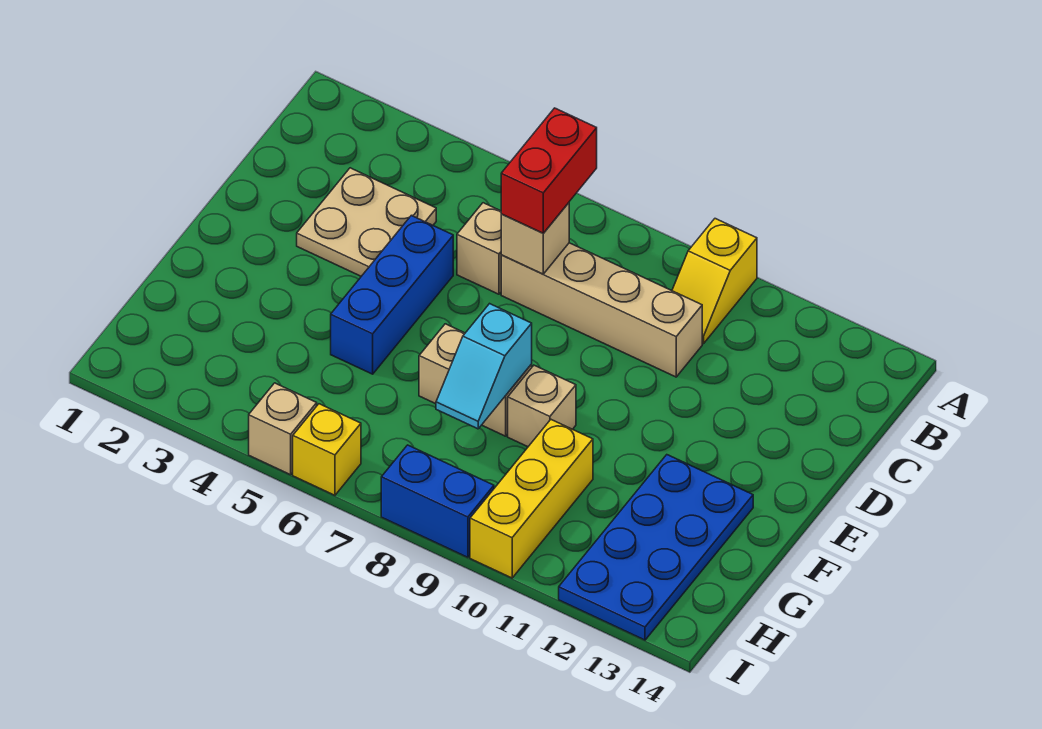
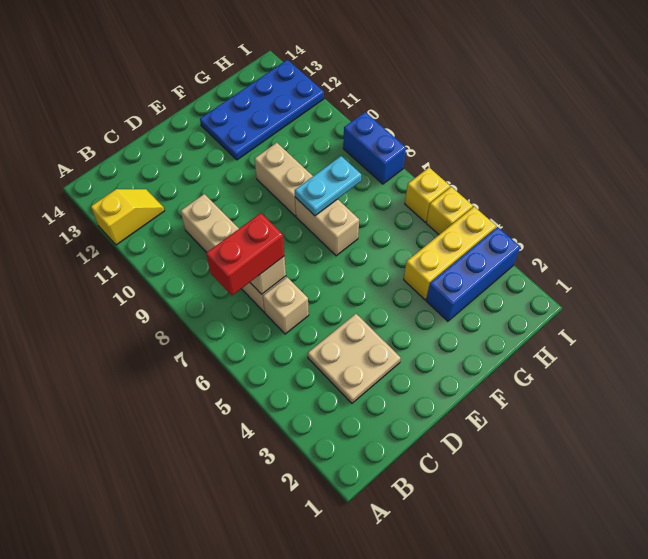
yellow 1x2 slope [672,219,757,344] -> yellow 1x2 slope moved to [91,189,165,245]
blue 1x3 brick [331,215,453,374] -> blue 1x3 brick moved to [426,227,520,321]
cyan 1x2 slope [436,304,532,429] -> cyan 1x2 plate [295,156,361,216]
tan 1x1 brick [508,365,576,447] -> tan 1x2 brick [254,143,313,216]
yellow 1x3 brick [470,420,593,578] -> yellow 1x3 brick moved to [404,207,496,300]
tan 1x1 brick [249,383,317,475] -> yellow 1x1 brick [426,187,473,234]

